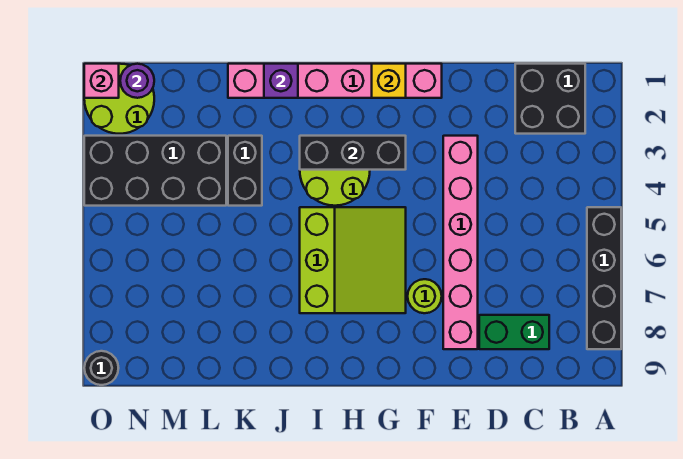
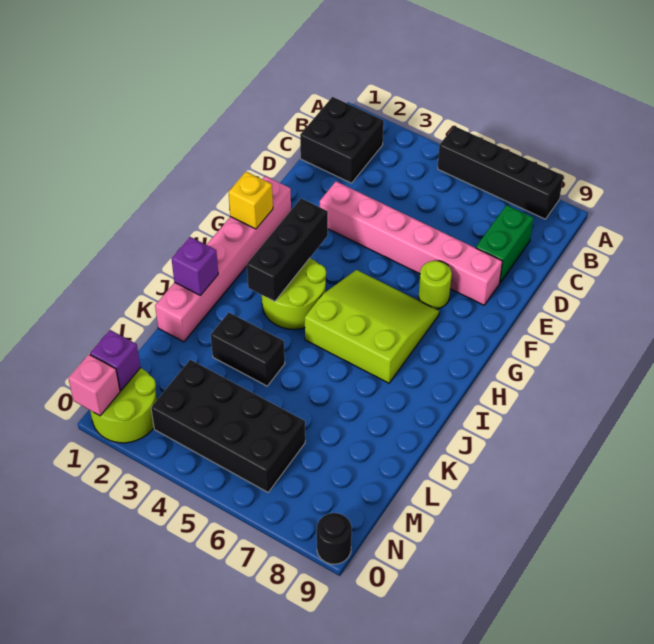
black 2x4 brick [84,136,226,206] -> black 2x4 brick turned to [151,360,305,492]
purple 1x1 round brick [120,64,154,98] -> purple 1x1 brick [90,330,141,391]

